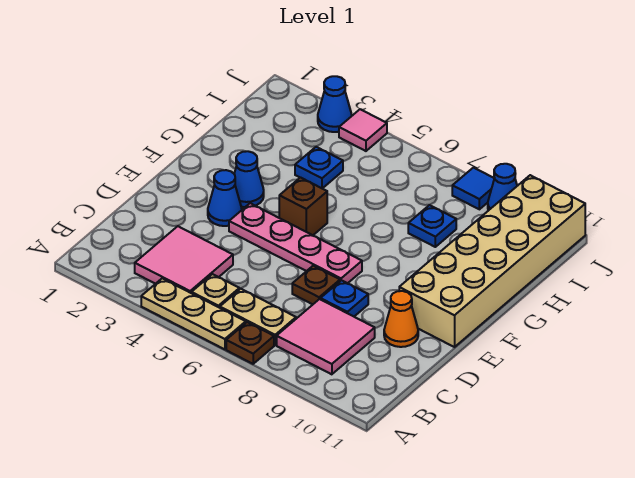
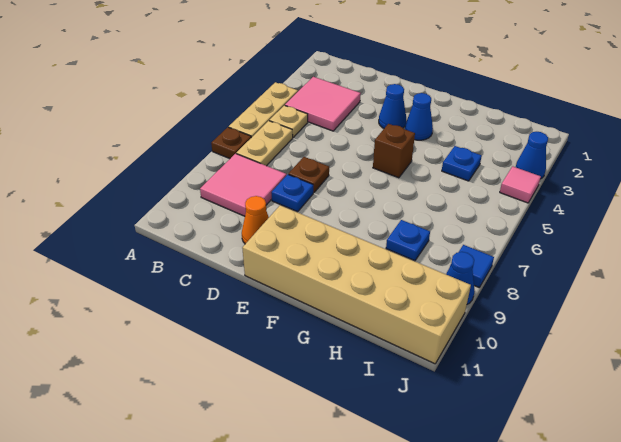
pink 1x4 plate [229,203,362,283] -> none

